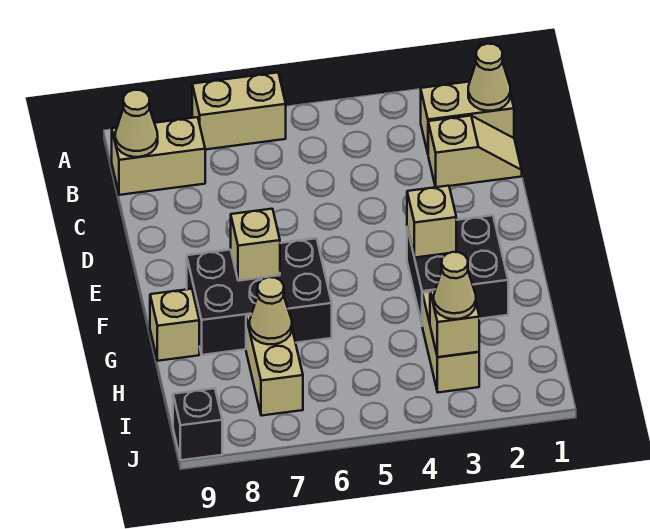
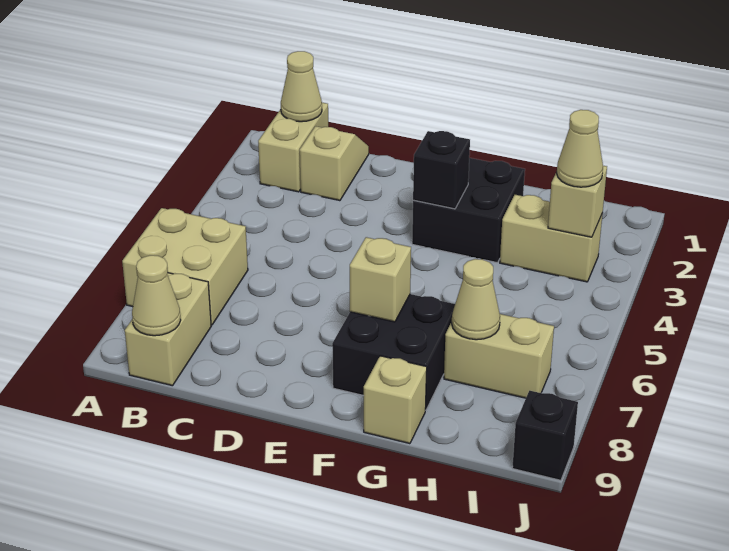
tan 1x2 brick [192,73,286,150] -> tan 2x2 brick [122,208,248,325]
tan 1x1 brick [407,186,456,258] -> black 1x1 brick [413,131,470,209]
black 2x3 brick [187,238,332,355] -> black 2x2 brick [332,294,455,410]

